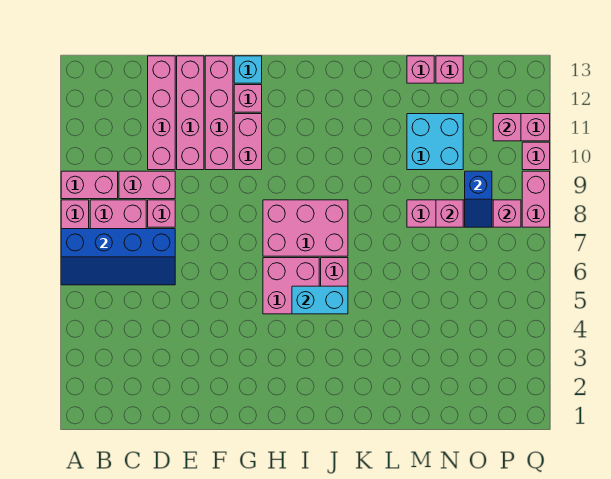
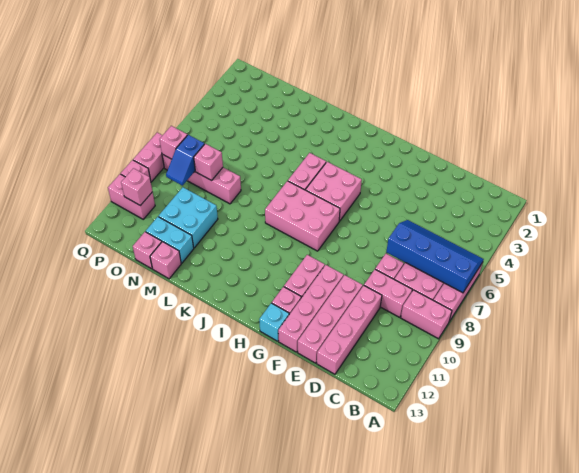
cyan 1x2 brick [292,286,348,314] -> cyan 1x2 brick moved to [146,217,194,263]
blue 1x2 slope [465,171,492,227] -> blue 1x2 slope turned to [166,135,204,185]

